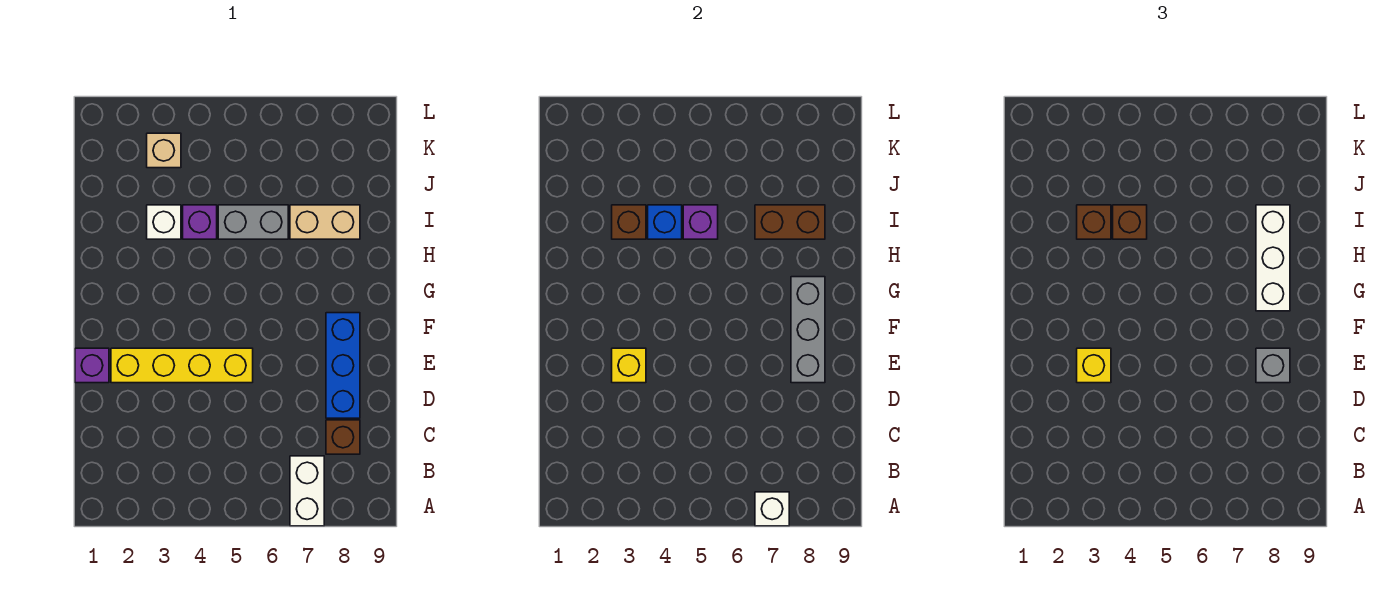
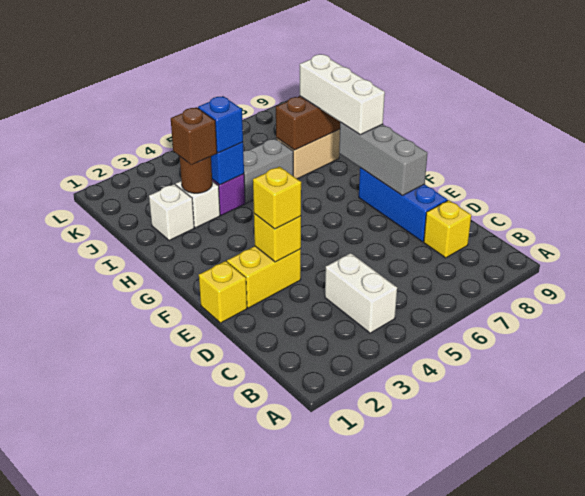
white 1x2 brick [290,456,324,526] -> white 1x2 brick moved to [325,253,397,333]
white 1x1 brick [755,492,789,526] -> white 1x1 brick moved to [149,184,194,241]
brown 1x1 brick [326,420,360,454] -> yellow 1x1 brick [424,200,471,258]
purple 1x1 brick [75,348,109,383] -> yellow 1x1 brick [199,261,247,323]
yellow 1x4 brick [111,348,253,383] -> yellow 1x2 brick [227,246,301,308]
grey 1x1 brick [1256,348,1290,383] -> none
brown 1x1 brick [612,205,646,239] -> brown 1x1 round brick [180,156,212,193]
brown 1x1 brick [1113,205,1147,239] -> blue 1x1 brick [198,96,243,153]
purple 1x1 brick [683,205,718,239] -> none
tan 1x1 brick [147,133,181,168] -> none

